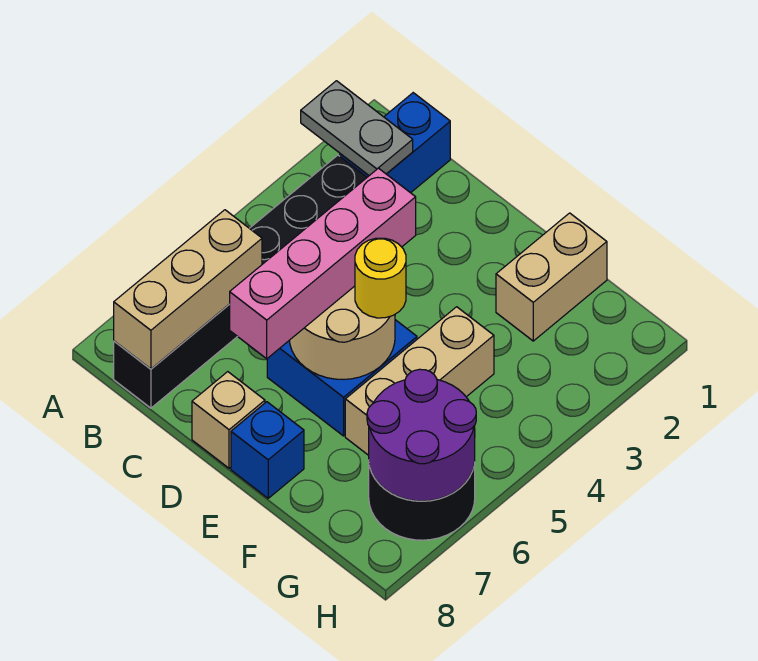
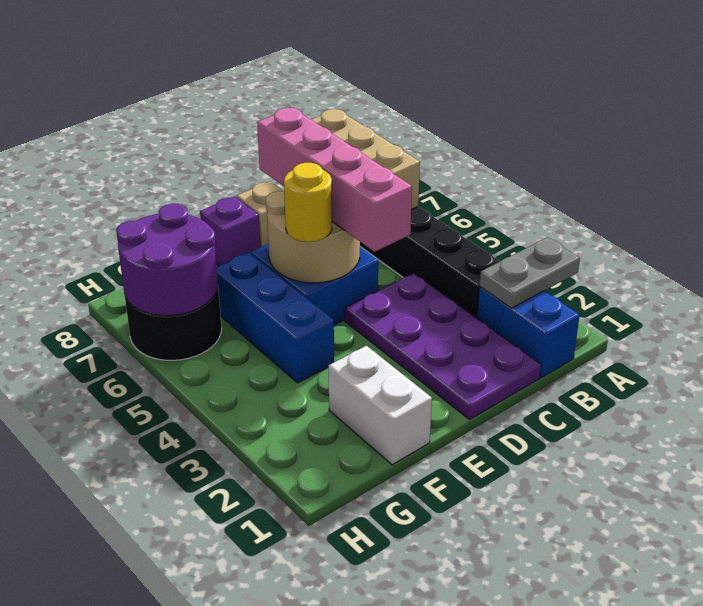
none -> purple 2x4 plate [345,274,541,420]
blue 1x1 brick [231,402,304,498] -> purple 1x1 brick [200,196,261,266]
tan 1x2 brick [496,213,607,341] -> white 1x2 brick [328,346,432,465]
tan 1x3 brick [345,307,494,455] -> blue 1x3 brick [217,253,334,383]

